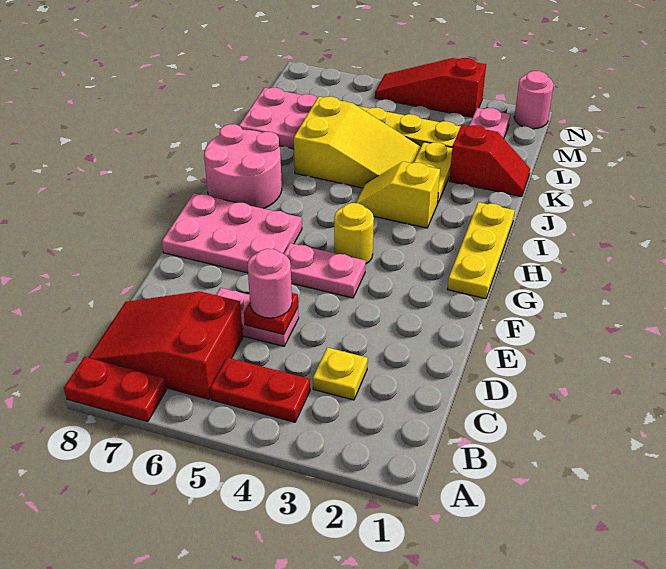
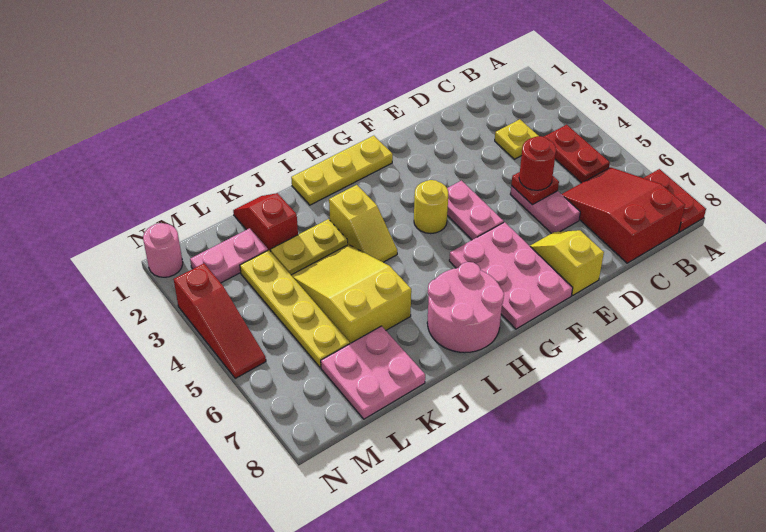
red 2x3 slope [88,291,243,399] -> red 2x3 slope turned to [562,167,685,263]
pink 1x1 round brick [247,249,292,318] -> red 1x1 round brick [519,136,556,190]
none -> yellow 1x2 slope [530,230,604,295]

